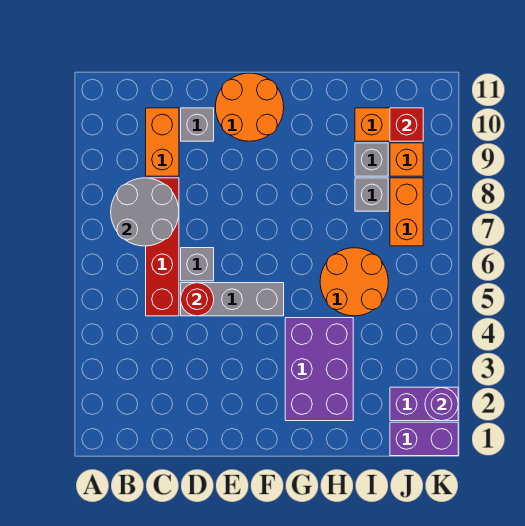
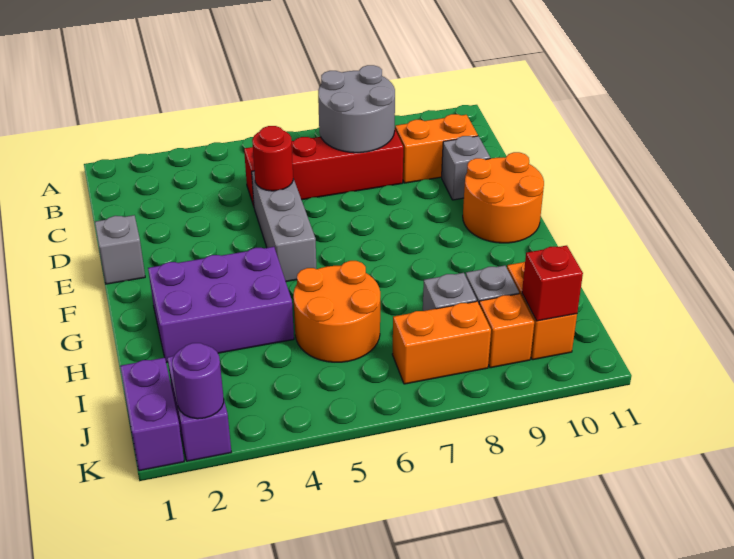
grey 1x1 brick [181,248,214,281] -> grey 1x1 brick moved to [95,215,145,284]

